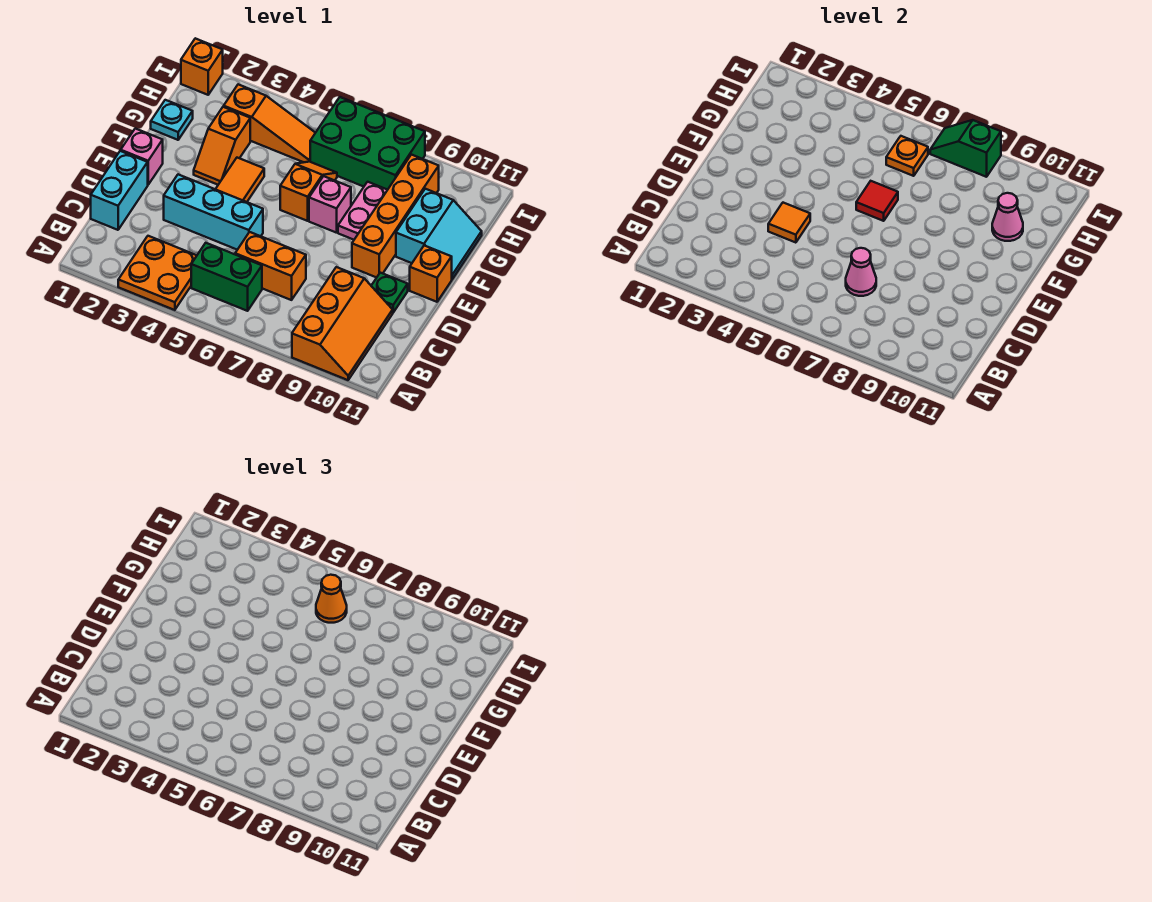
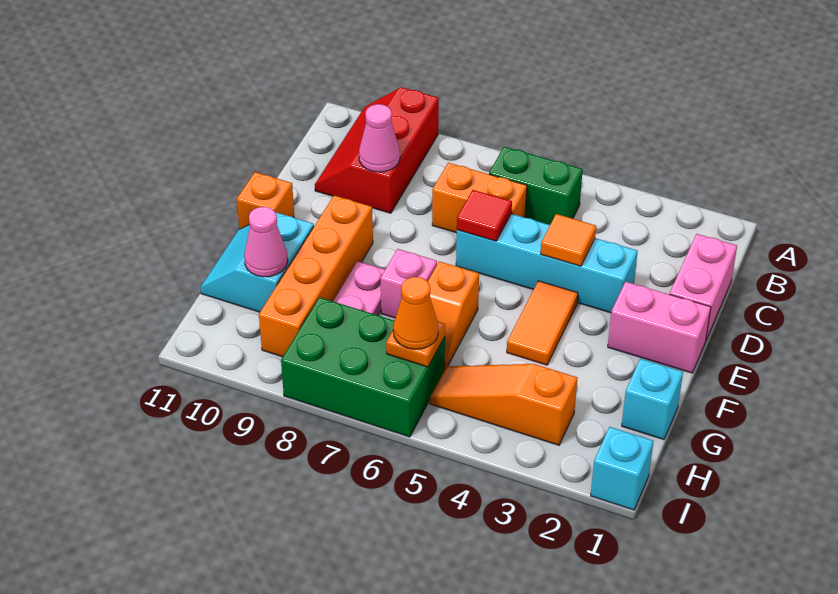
orange 2x2 plate [118,236,197,310] -> none
orange 2x3 slope [292,267,393,380] -> red 2x3 slope [315,87,439,213]
cyan 1x2 brick [91,151,148,230] -> pink 1x2 brick [670,234,737,340]
pink 1x1 cone [846,248,876,296] -> pink 1x1 cone moved to [359,104,400,172]
cyan 1x3 brick [164,174,263,250] -> cyan 1x4 brick [456,214,638,313]
green 1x1 plate [371,273,408,312] -> none
pink 1x1 brick [121,129,163,185] -> pink 1x2 brick [608,282,711,373]
orange 1x2 slope [194,107,250,185] -> none
red 1x1 tile [856,181,898,221] -> red 1x1 tile moved to [457,190,512,241]
cyan 1x1 plate [151,100,193,140] -> cyan 1x1 brick [622,359,683,440]
orange 1x1 brick [181,38,223,95] -> cyan 1x1 brick [591,427,653,510]
green 1x2 slope [930,120,1001,177] -> none

